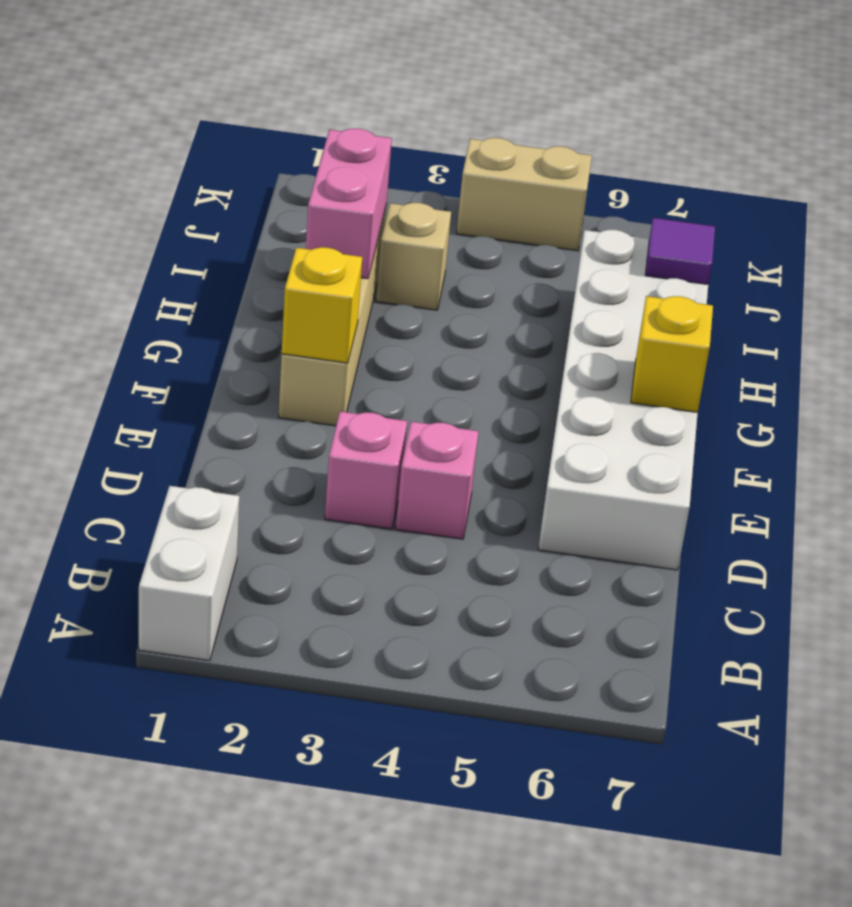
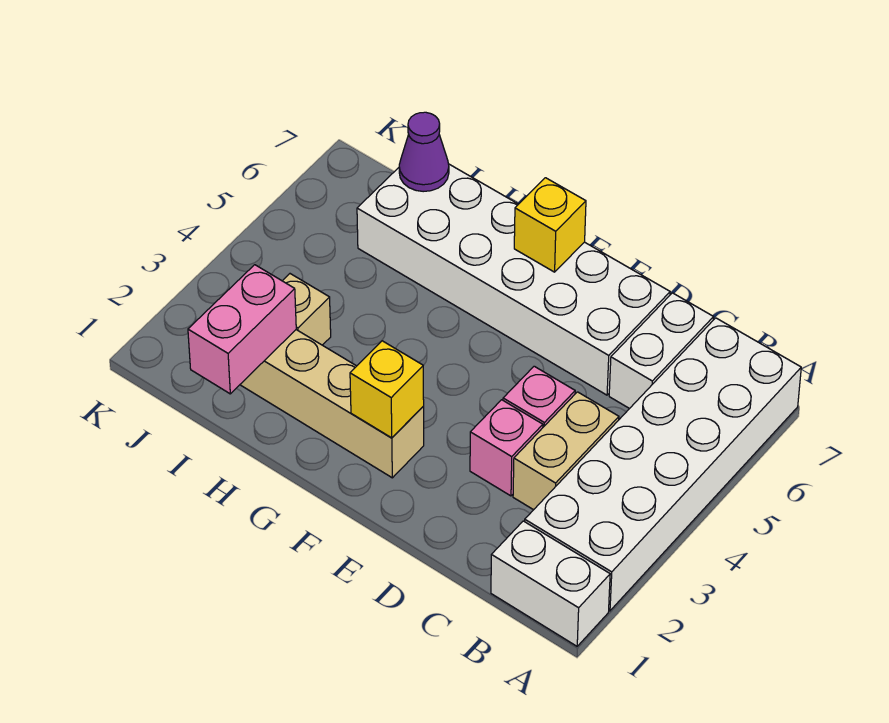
none -> white 2x6 brick [525,318,801,611]
none -> white 1x2 brick [609,293,713,409]
pink 1x2 brick [306,128,392,279] -> pink 1x2 brick turned to [188,265,296,394]
purple 1x1 tile [645,218,715,284] -> purple 1x1 cone [399,112,449,192]
tan 1x2 brick [457,138,592,251] -> tan 1x2 brick moved to [513,392,619,510]

